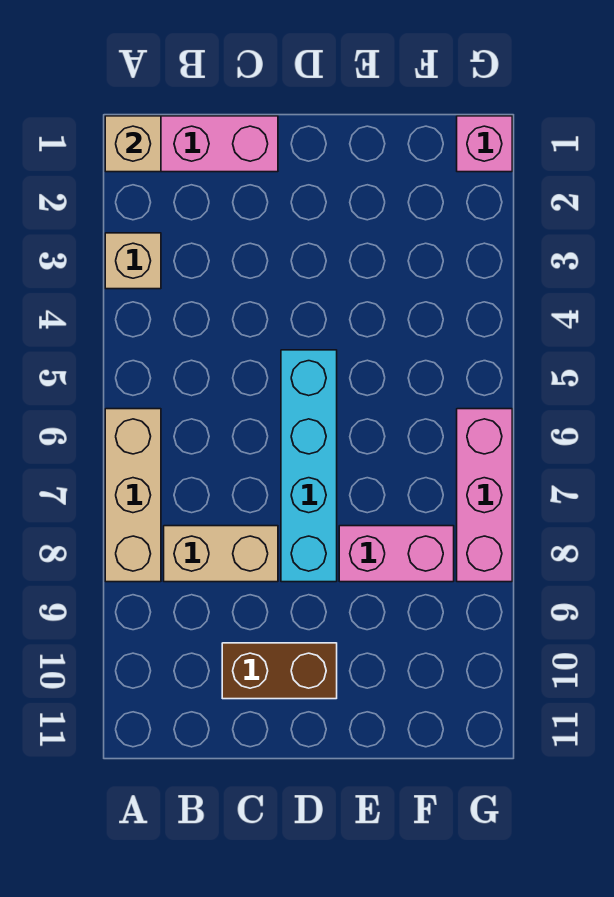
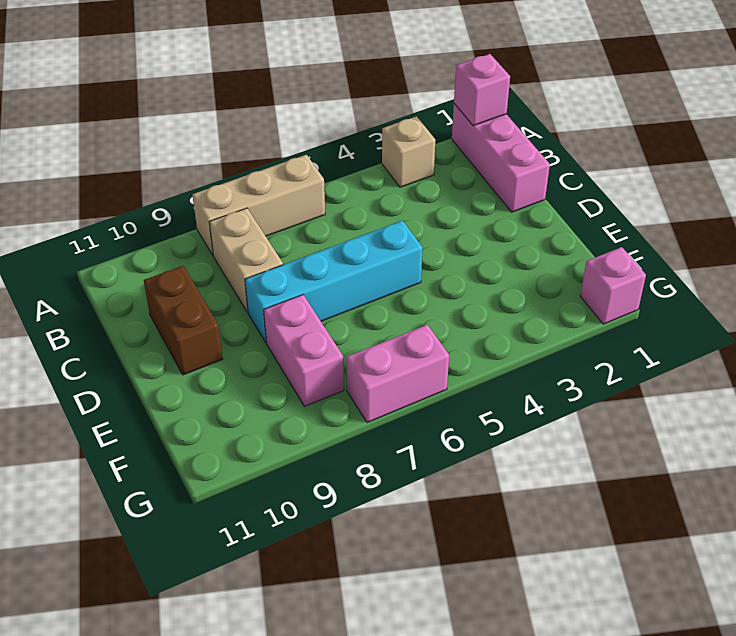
tan 1x1 brick [105,116,161,172] -> pink 1x1 brick [454,54,510,126]
pink 1x3 brick [457,409,512,582] -> pink 1x2 brick [346,325,449,423]

